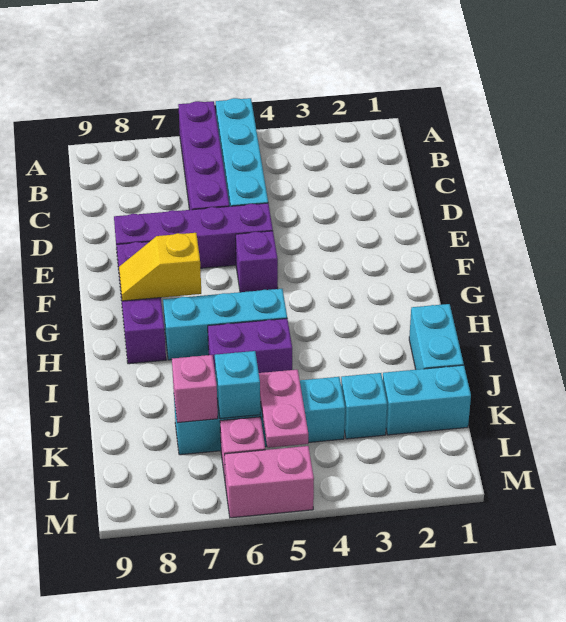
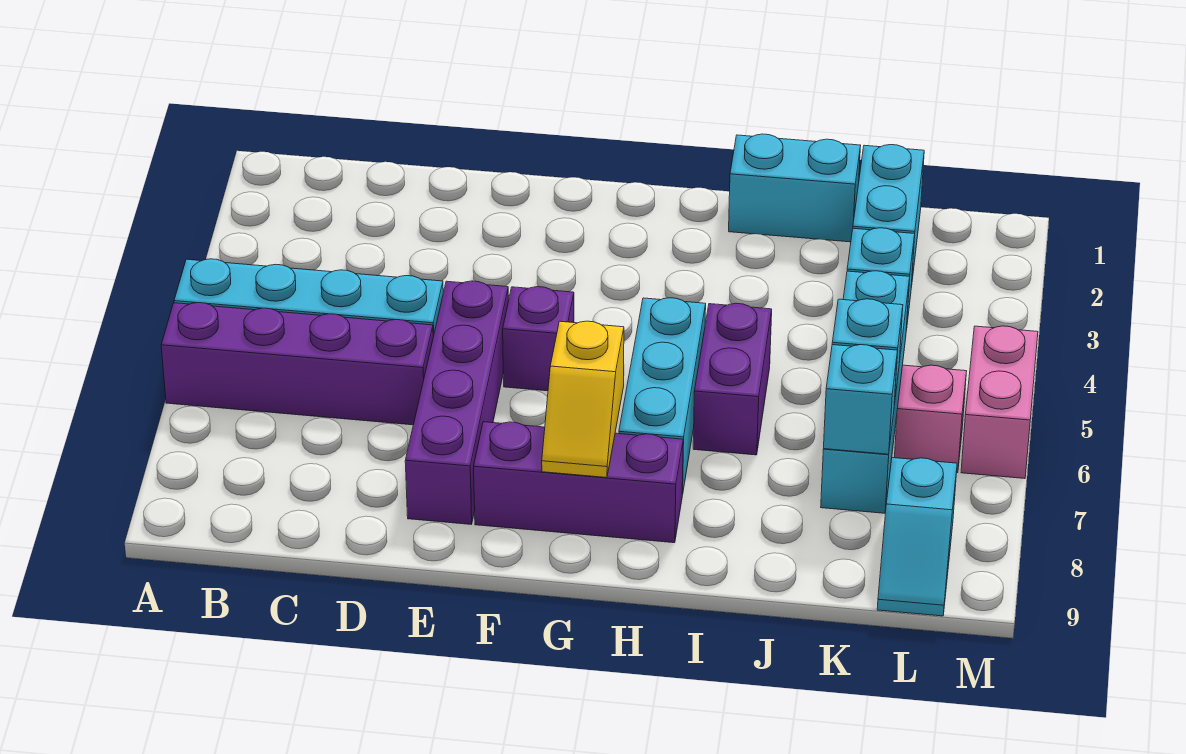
pink 1x2 plate [259,370,308,448] -> none
pink 1x1 brick [172,355,218,423] -> cyan 1x1 brick [824,345,898,454]
none -> cyan 1x2 slope [877,458,957,616]

